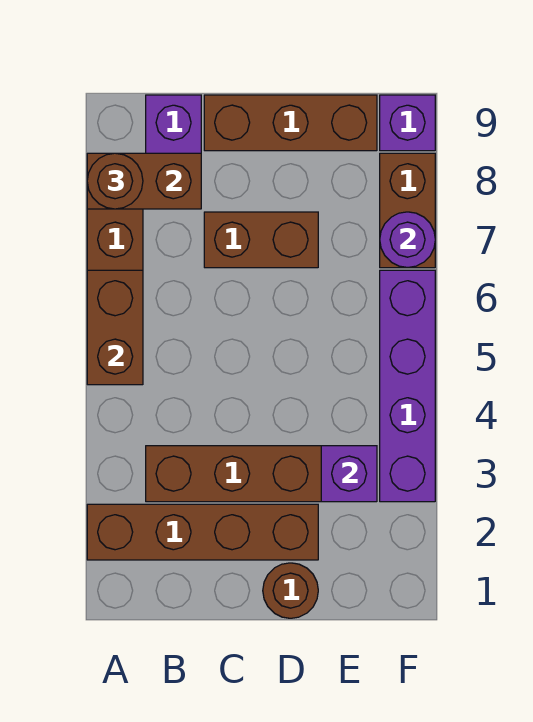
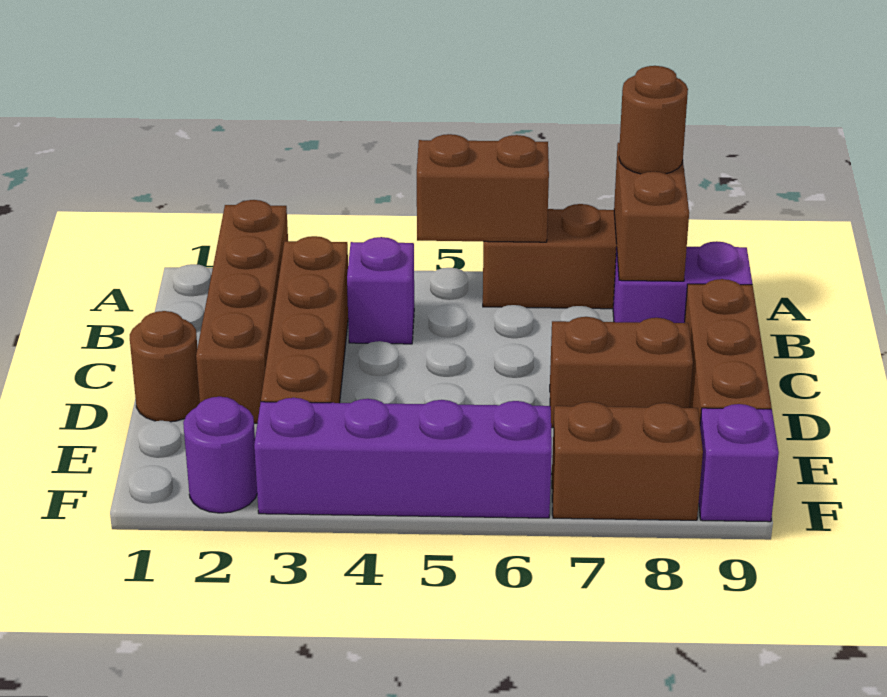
brown 1x2 brick [204,212,318,268] -> brown 1x2 brick turned to [550,317,693,428]
purple 1x1 brick [321,446,377,502] -> purple 1x1 brick moved to [347,237,414,344]
purple 1x1 round brick [380,212,435,268] -> purple 1x1 round brick moved to [183,397,257,513]

